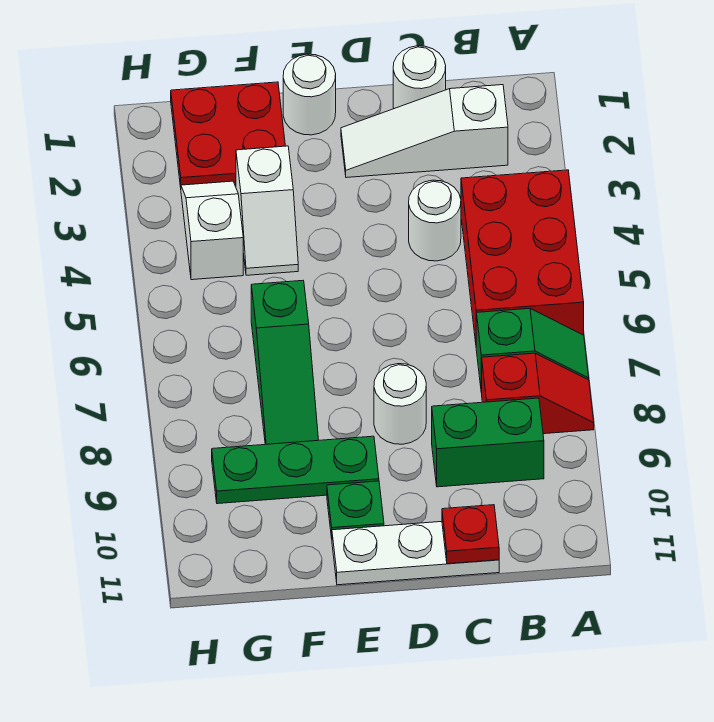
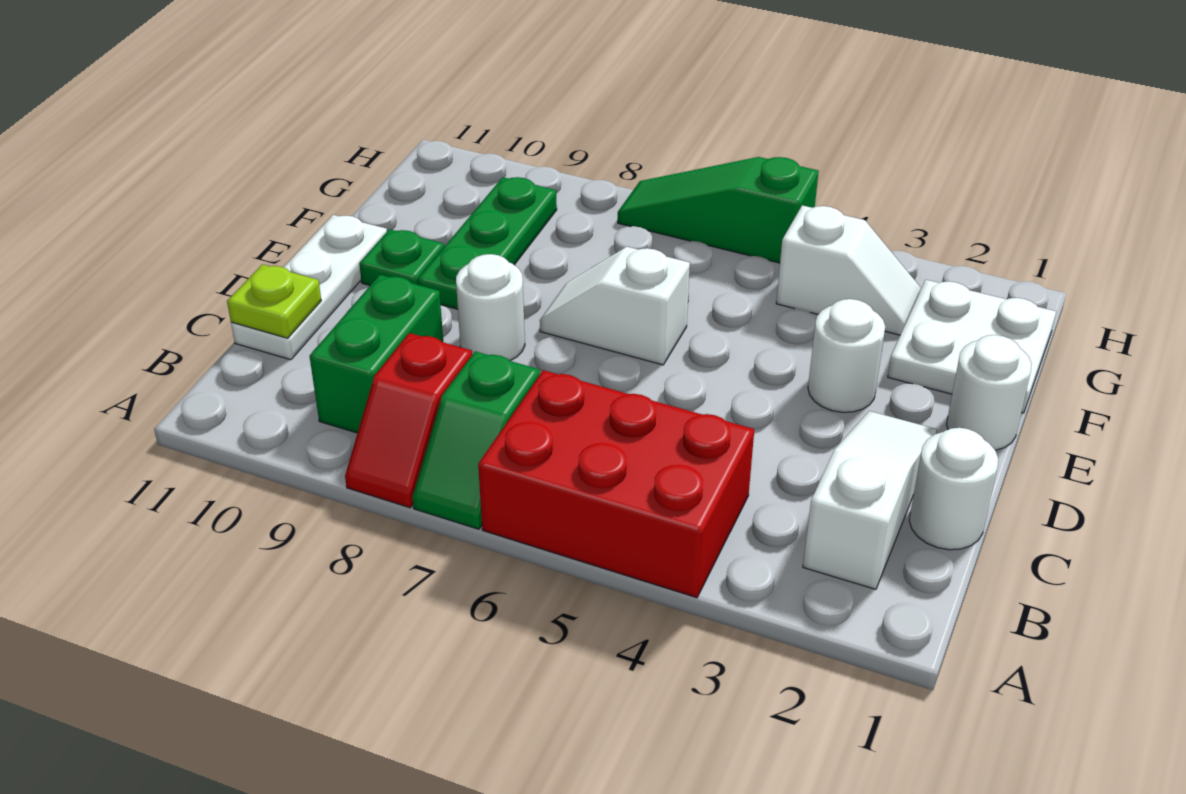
white 1x1 round brick [409,180,461,261] -> white 1x1 round brick moved to [808,299,885,412]
red 1x1 plate [442,505,499,564] -> lime 1x1 plate [227,264,321,338]
red 2x2 plate [171,82,285,187] -> white 2x2 plate [888,280,1056,413]
white 1x2 slope [236,146,298,275] -> white 1x2 slope moved to [540,247,690,365]
green 1x3 slope [251,281,318,444] -> green 1x3 slope moved to [618,157,819,263]

